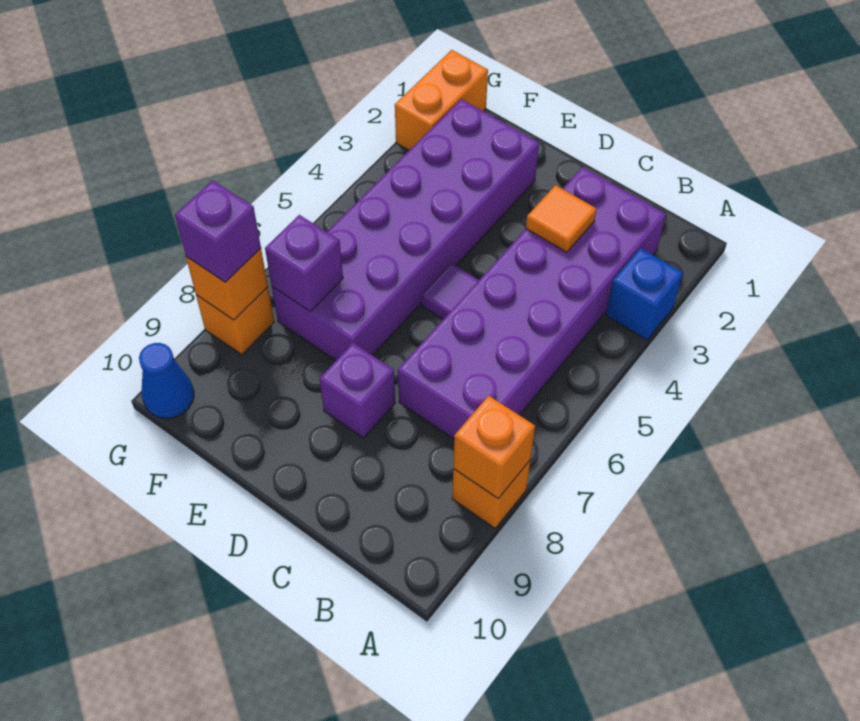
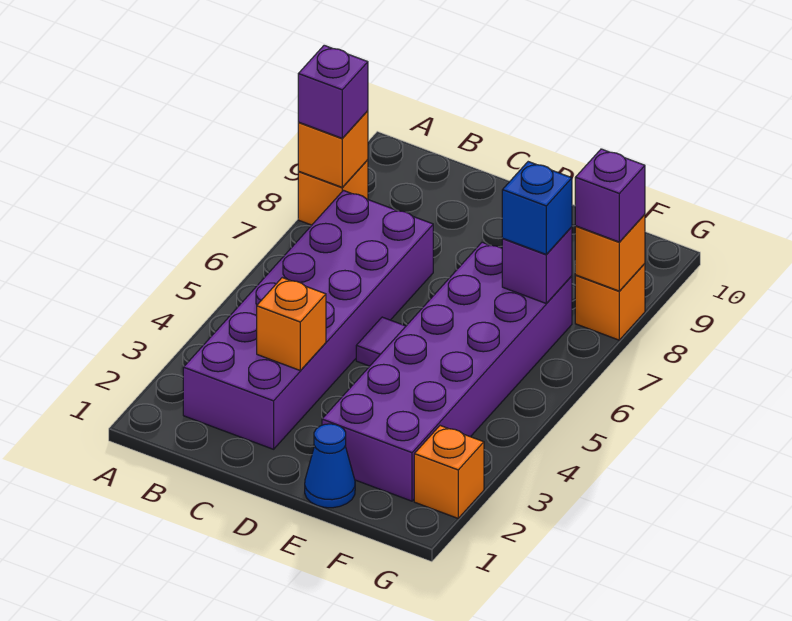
blue 1x1 brick [606,248,683,340] -> blue 1x1 brick moved to [502,162,572,255]
orange 1x1 tile [526,185,596,252] -> orange 1x1 brick [257,278,326,370]
purple 1x1 brick [319,343,395,438] -> purple 1x1 brick moved to [298,45,368,138]
orange 1x2 brick [395,50,488,150] -> orange 1x1 brick [414,426,484,518]
blue 1x1 cone [139,343,194,418] -> blue 1x1 cone moved to [305,424,355,508]

